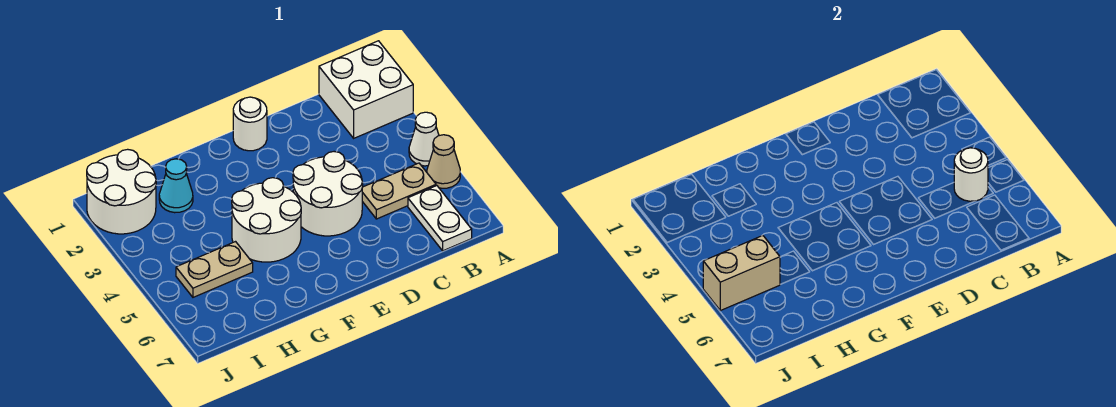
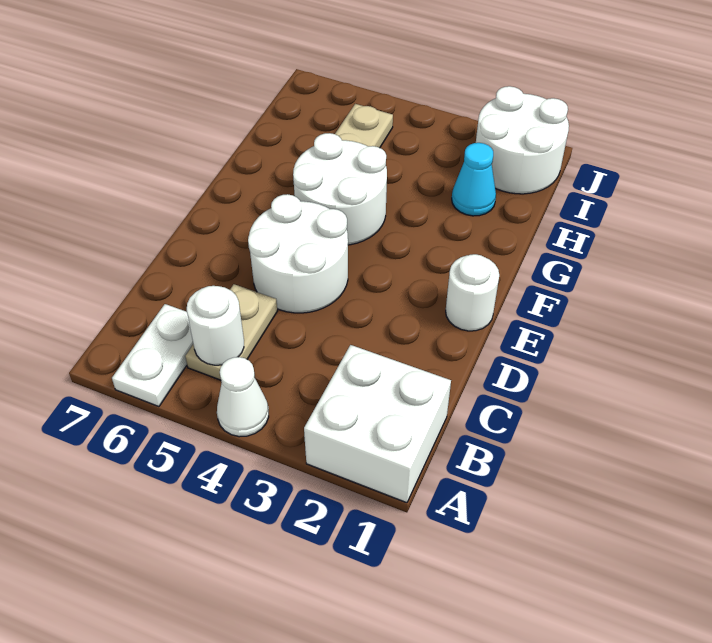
tan 1x1 cone [427,135,460,188] -> none
white 1x2 plate [408,186,472,251] -> white 1x2 plate turned to [112,304,193,407]
tan 1x2 brick [703,236,780,311] -> none

